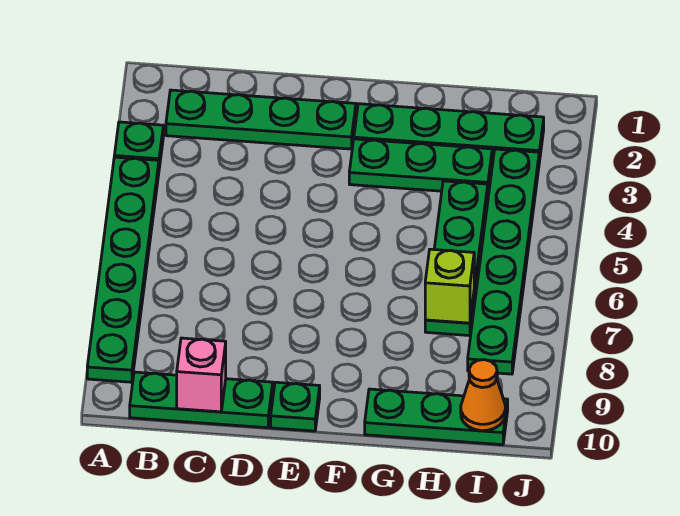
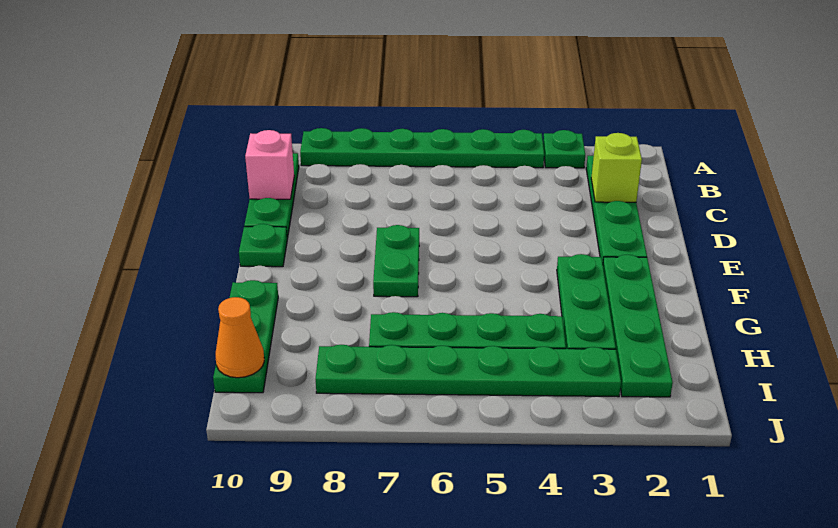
none -> green 1x2 plate [373,225,419,297]
lime 1x1 brick [425,249,474,323] -> lime 1x1 brick moved to [591,133,642,202]

